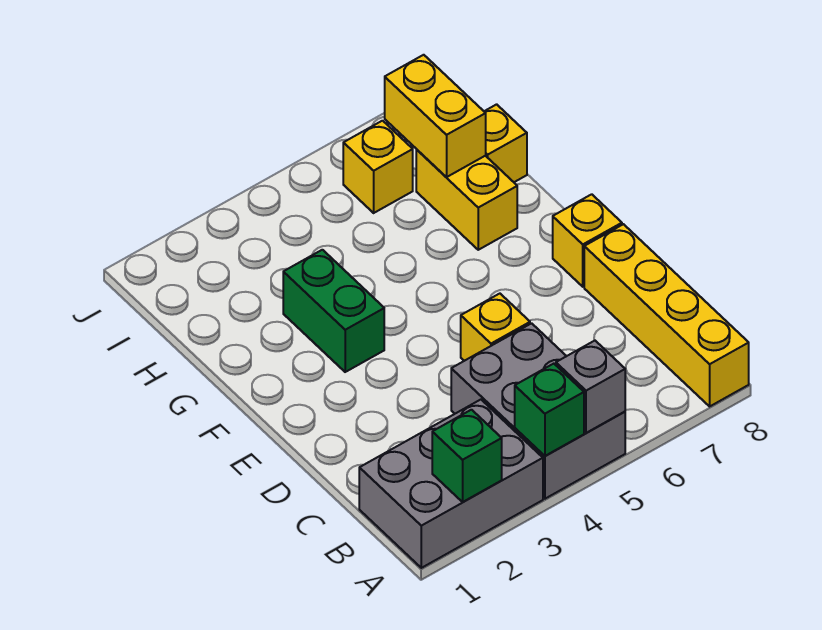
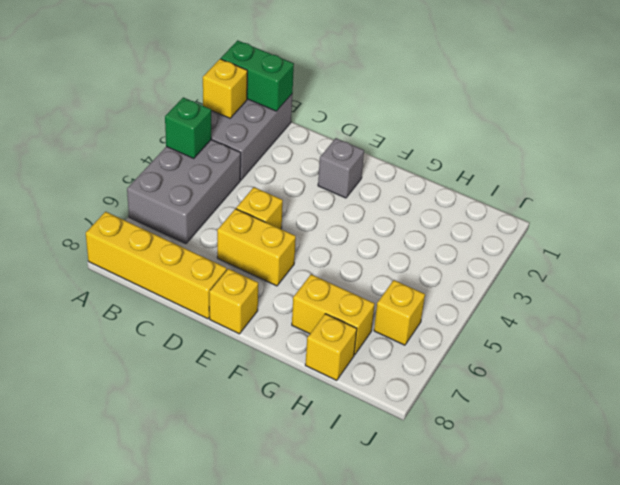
green 1x1 brick [432,410,502,502] -> yellow 1x1 brick [203,59,247,118]
grey 2x3 brick [451,323,625,499] -> grey 2x3 brick turned to [127,140,241,244]
grey 1x1 brick [556,341,625,433] -> grey 1x1 brick moved to [318,138,364,198]
green 1x2 brick [283,250,384,372] -> green 1x2 brick moved to [221,40,294,111]
yellow 1x2 brick [385,55,486,177] -> yellow 1x2 brick moved to [217,209,296,286]

